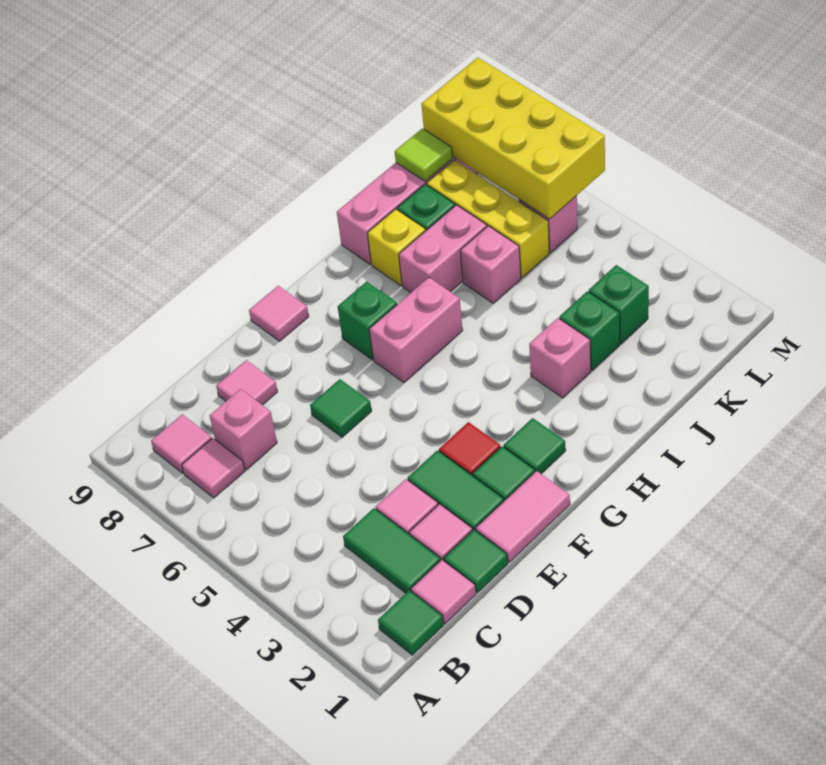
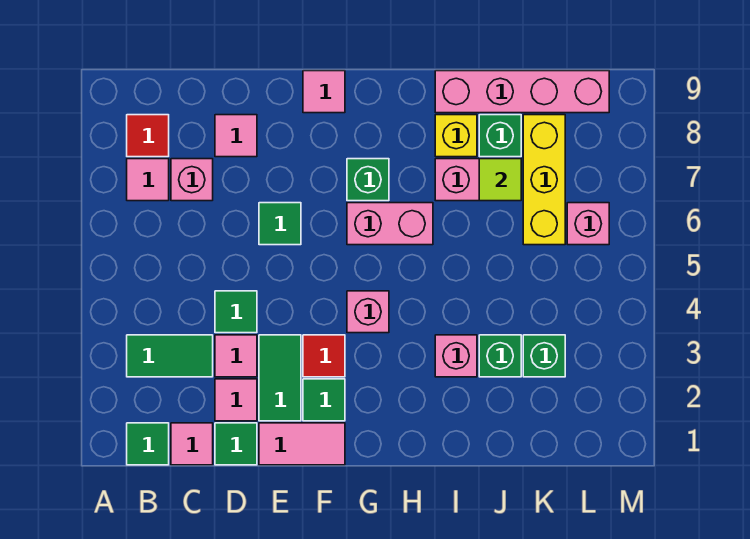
pink 1x1 tile [151,414,212,473] -> red 1x1 tile [127,115,169,157]
green 1x2 tile [343,508,440,593] -> green 1x2 tile turned to [127,335,213,377]
green 1x1 tile [504,418,566,474] -> green 1x1 tile moved to [215,291,257,333]
pink 1x1 brick [460,226,521,303] -> pink 1x1 brick moved to [347,291,389,333]
lime 1x1 tile [395,128,453,181] -> lime 1x1 tile moved to [479,159,521,201]
yellow 2x4 brick [421,58,605,219] -> none

